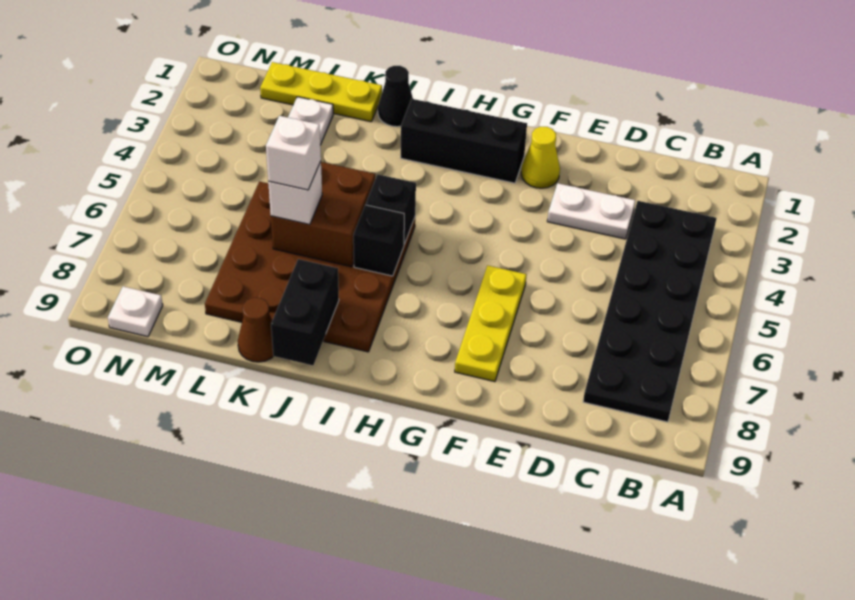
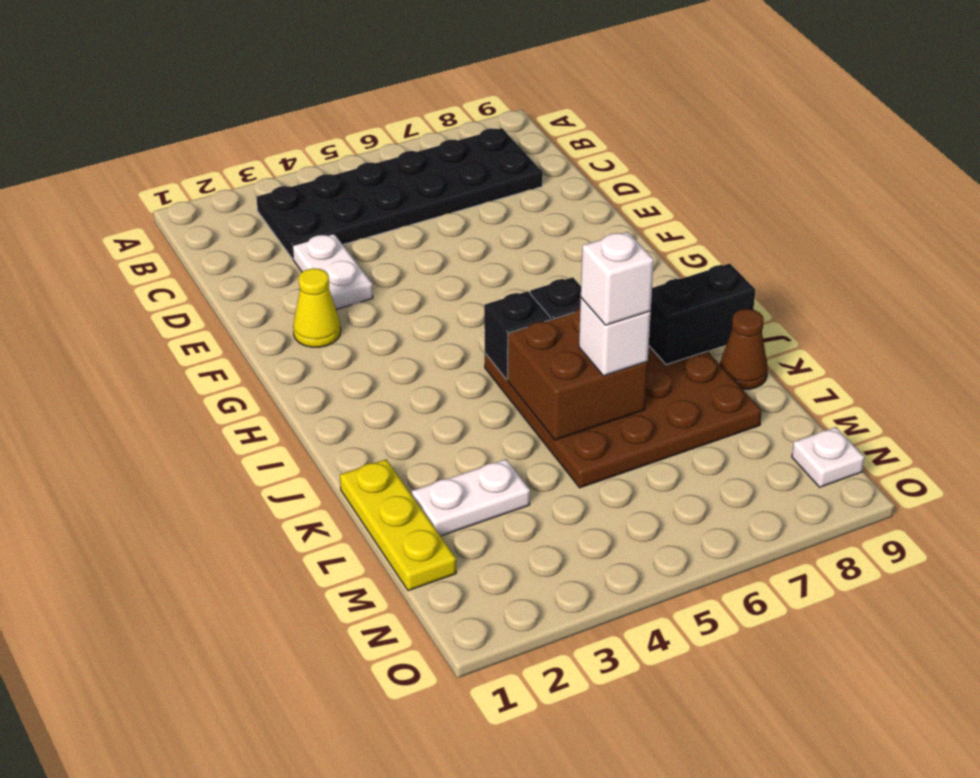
yellow 1x3 plate [455,266,527,382] -> none
black 1x3 brick [401,99,527,183] -> none
black 1x1 cone [378,66,413,127] -> none

